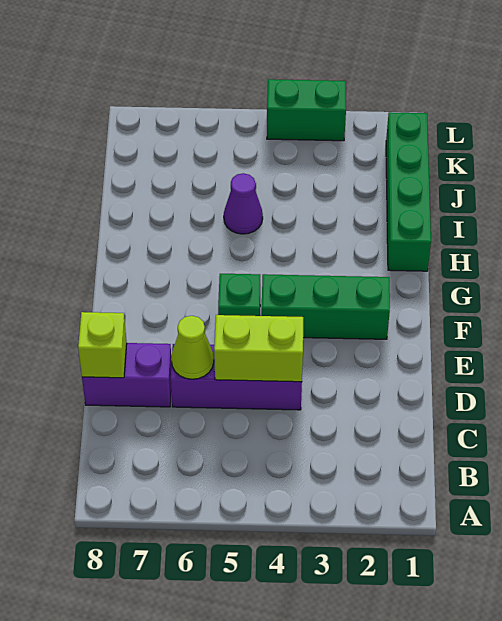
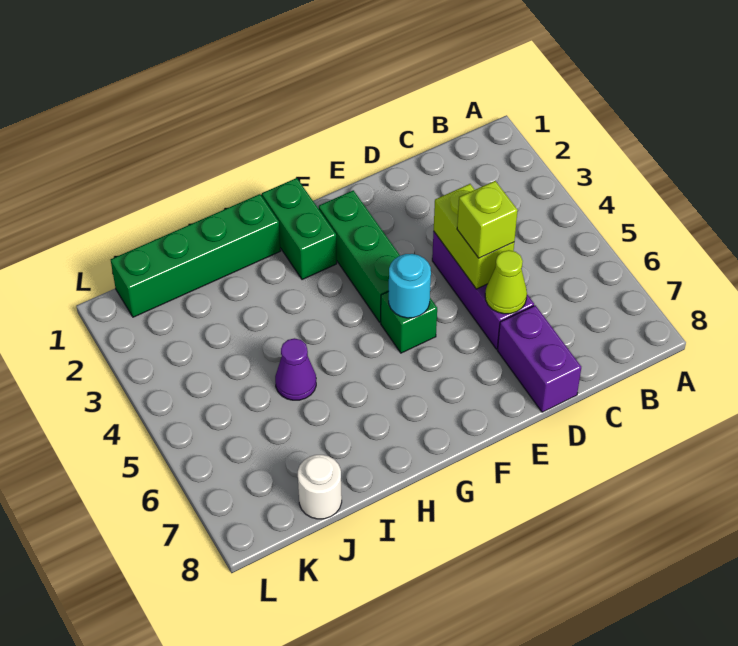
lime 1x1 brick [78,312,127,378] -> lime 1x1 brick moved to [457,181,518,258]
none -> cyan 1x1 round brick [389,254,431,318]
none -> white 1x1 round brick [298,455,342,519]
green 1x2 brick [267,79,346,141] -> green 1x2 brick moved to [262,178,337,280]

